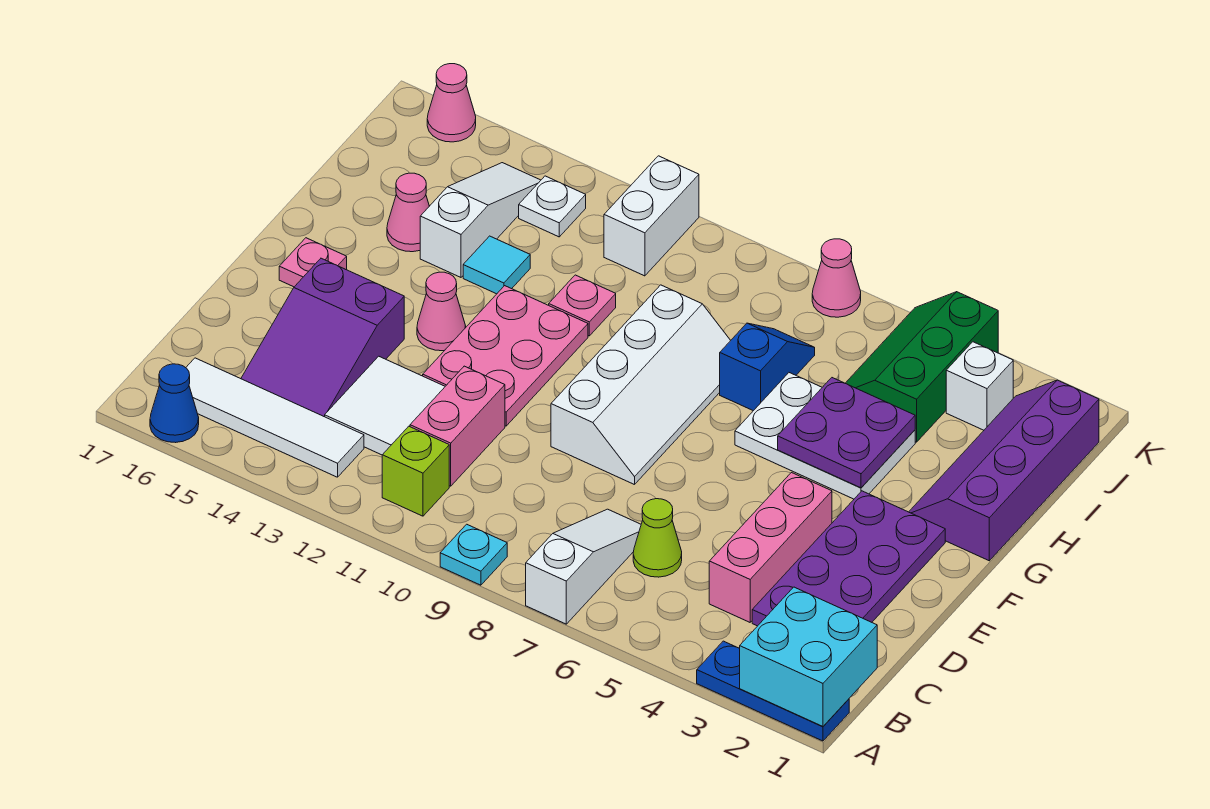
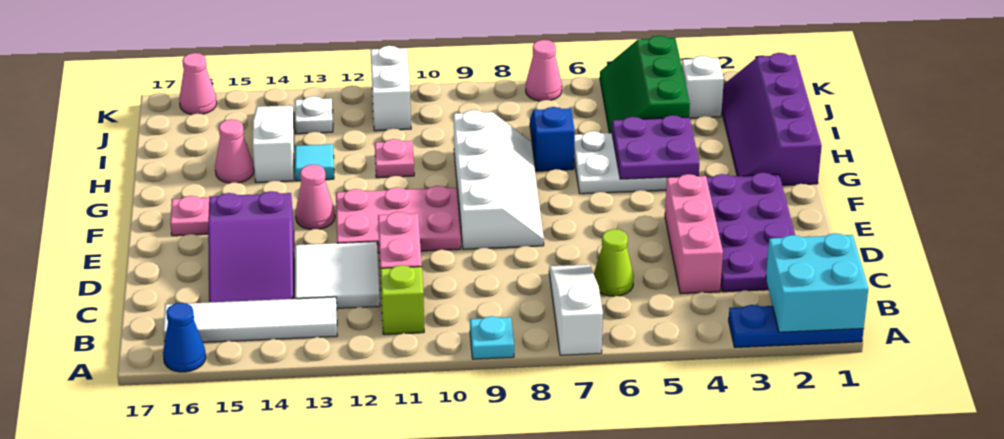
pink 2x3 plate [423,286,588,426] -> pink 2x3 plate turned to [336,186,461,253]

